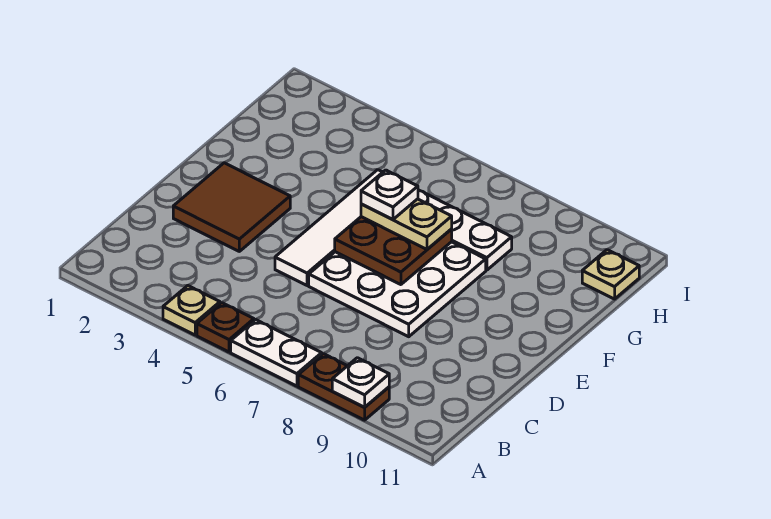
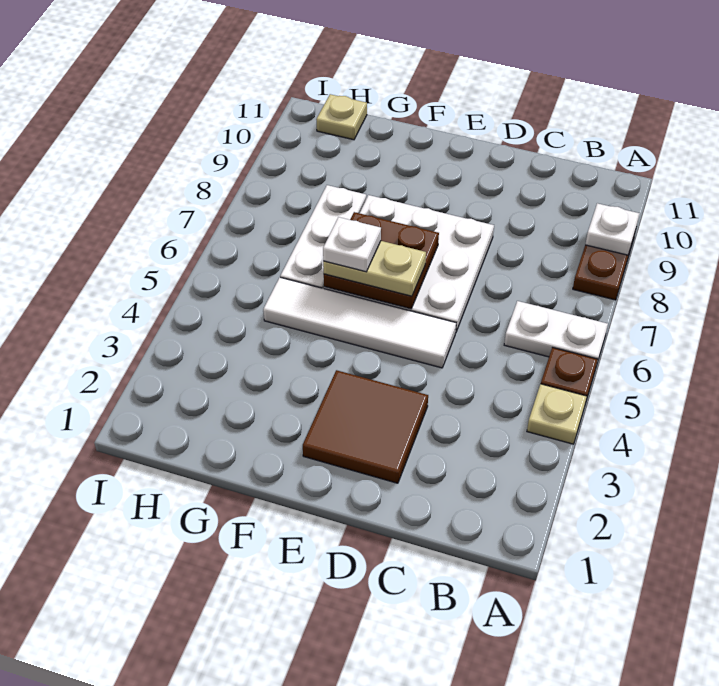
white 1x2 plate [231,319,322,386] -> white 1x2 plate turned to [504,301,608,363]
tan 1x2 plate [361,199,452,249] -> tan 1x2 plate turned to [323,241,426,296]

